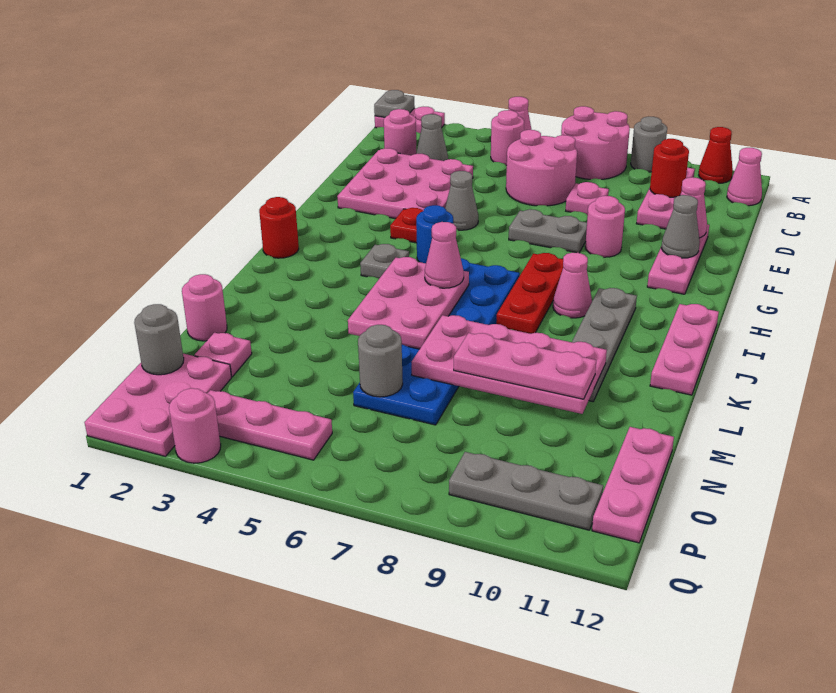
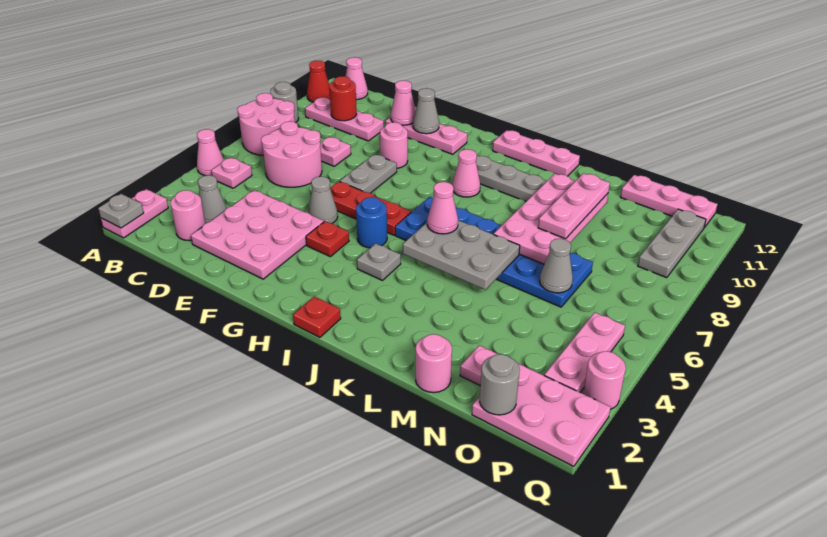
pink 1x1 round brick [491,110,524,165] -> pink 1x1 plate [211,158,252,188]
red 1x3 plate [496,253,563,334] -> red 1x3 plate moved to [330,181,411,235]
red 1x1 round brick [259,197,299,258] -> red 1x1 plate [293,296,341,338]
pink 2x3 plate [348,257,469,349] -> grey 2x3 plate [403,220,520,290]
grey 1x1 round brick [358,325,403,397] -> grey 1x1 cone [540,239,573,293]

